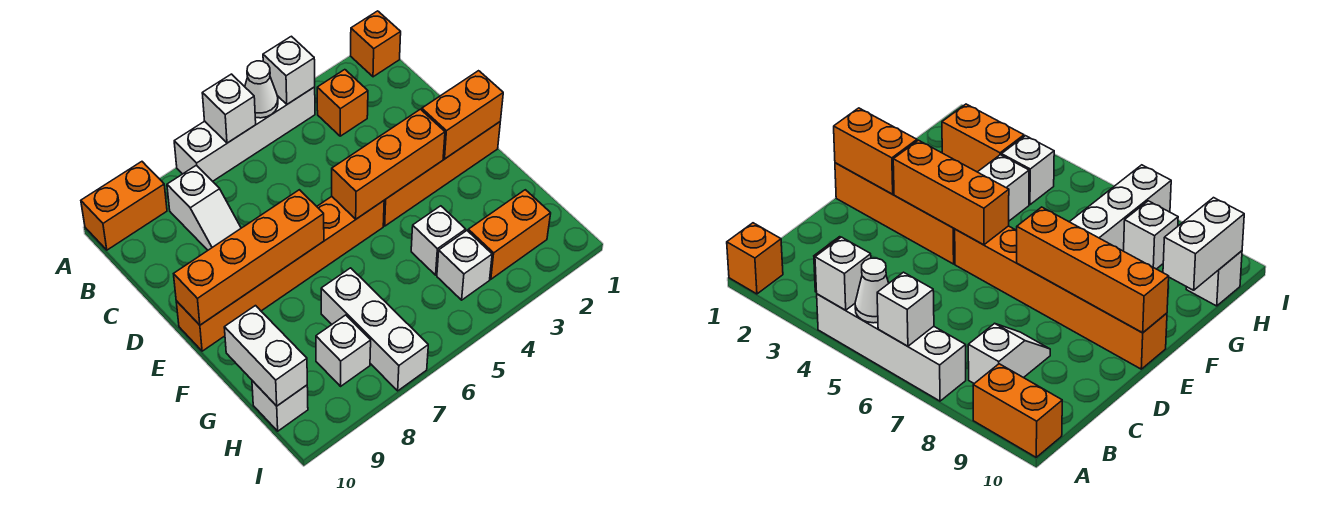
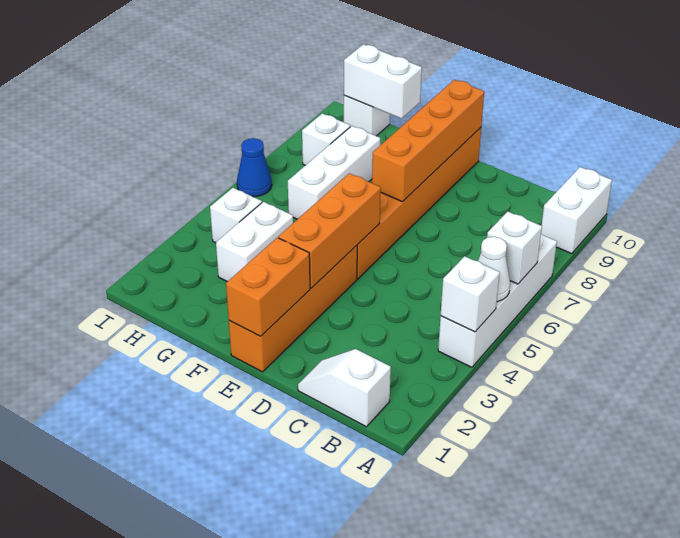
orange 1x1 brick [351,11,401,77] -> none
orange 1x2 brick [81,162,167,250] -> white 1x2 brick [541,167,612,254]
orange 1x1 brick [317,70,368,136] -> none
white 1x2 slope [167,165,241,250] -> white 1x2 slope moved to [298,349,391,427]
white 1x1 brick [411,206,466,275] -> white 1x2 brick [216,202,293,282]
white 1x3 brick [321,268,428,391] -> white 1x3 brick turned to [288,126,380,219]
orange 1x2 brick [468,190,551,279] -> none
none -> blue 1x1 cone [237,138,272,197]

